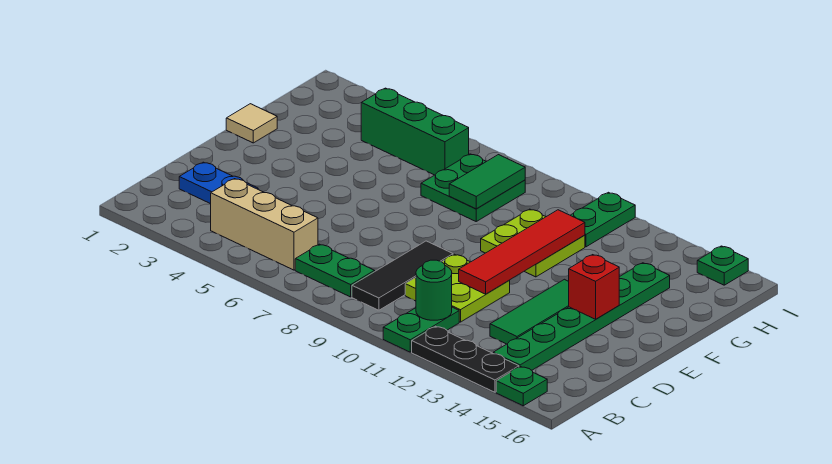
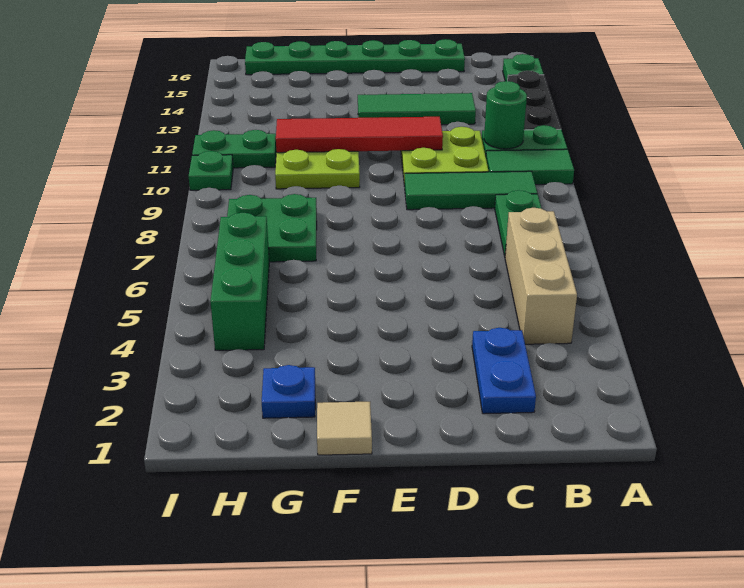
black 1x3 tile [352,241,453,310] -> green 1x3 tile [404,171,537,210]
green 1x6 plate [493,263,670,370] -> green 1x6 plate moved to [245,39,465,75]
red 1x1 brick [569,255,619,319] -> none
none -> blue 1x1 plate [262,365,315,418]
green 1x2 tile [449,155,525,209] -> green 1x2 tile moved to [486,149,574,185]
green 1x1 plate [697,246,748,285] -> green 1x1 plate moved to [189,151,233,190]

